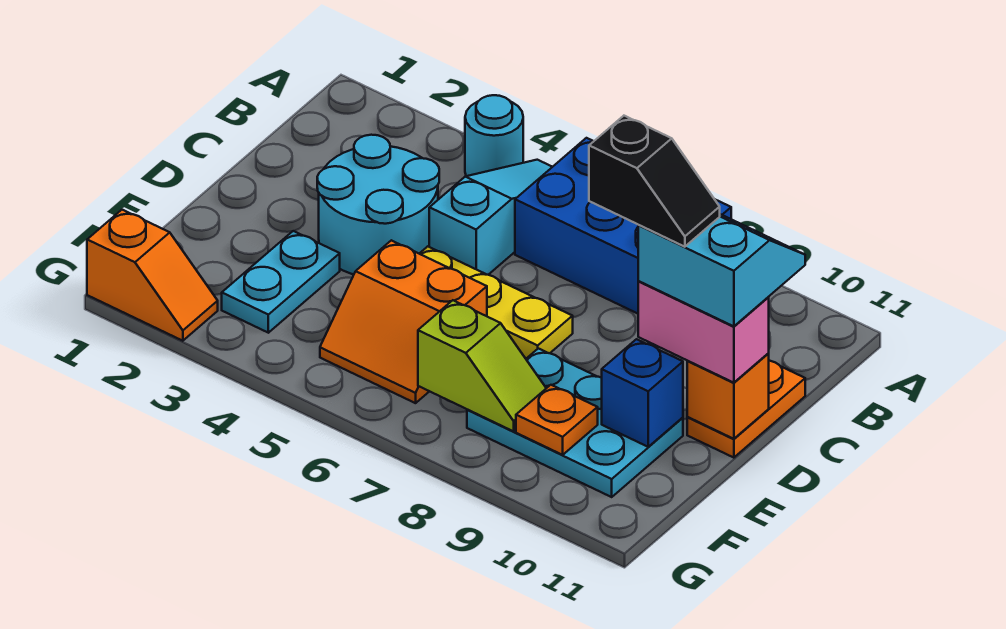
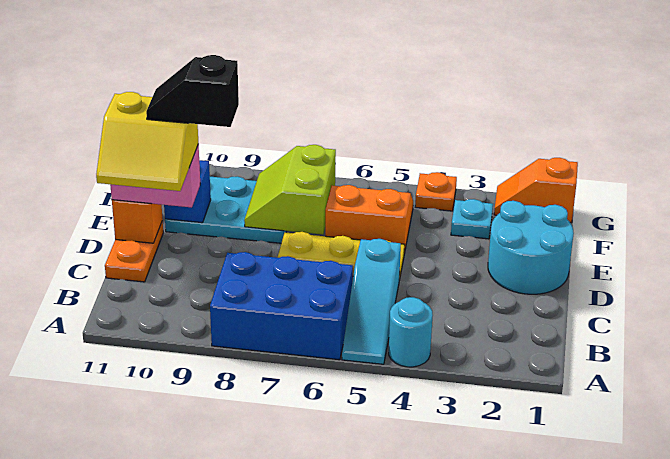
cyan 2x2 round brick [317,135,439,274] -> cyan 2x2 round brick moved to [488,201,574,294]
cyan 2x2 slope [638,214,805,326] -> yellow 2x2 slope [96,92,198,191]
cyan 1x2 plate [222,231,340,333] -> cyan 1x1 plate [451,199,493,239]
lime 1x2 slope [418,300,546,431] -> lime 2x2 slope [244,145,336,235]
orange 1x1 plate [516,385,598,455] -> orange 1x1 plate moved to [415,172,457,211]

